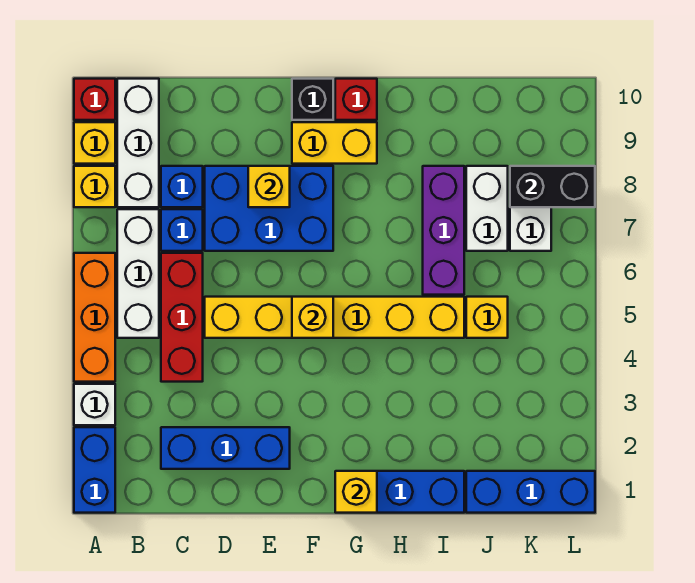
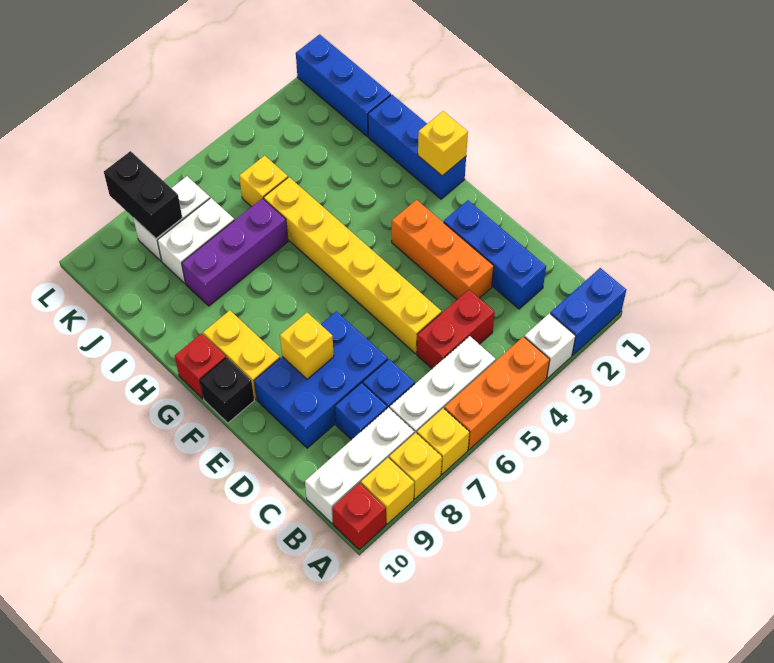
red 1x3 brick [161,253,203,382] -> red 1x2 brick [417,290,495,369]
none -> orange 1x3 brick [392,200,494,299]
blue 2x3 brick [205,166,333,251] -> blue 2x3 brick turned to [254,311,388,448]
yellow 1x1 brick [292,297,333,338] -> yellow 1x1 brick moved to [417,408,470,474]

